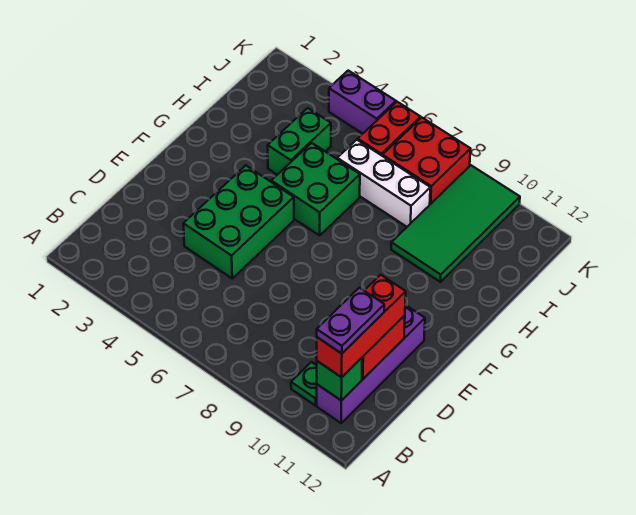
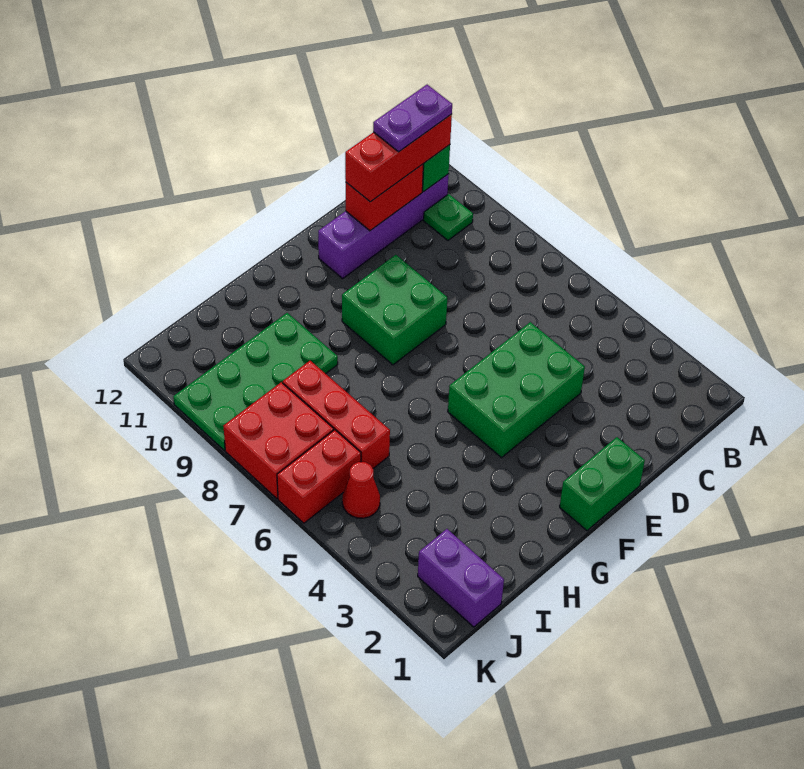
green 2x2 brick [271,143,360,235] -> green 2x2 brick moved to [342,255,447,365]
green 1x2 brick [268,108,331,175] -> green 1x2 brick moved to [560,437,645,531]
green 2x4 tile [391,165,520,282] -> green 2x4 plate [173,313,338,450]
white 1x3 brick [337,140,430,227] -> red 1x3 brick [283,361,390,469]
none -> red 1x1 cone [342,462,380,518]
purple 1x2 brick [329,71,396,134] -> purple 1x2 brick moved to [418,529,504,627]

